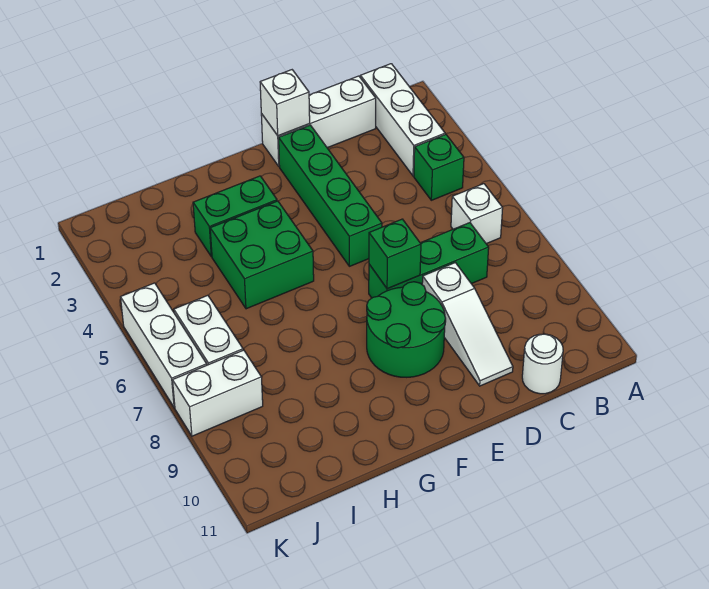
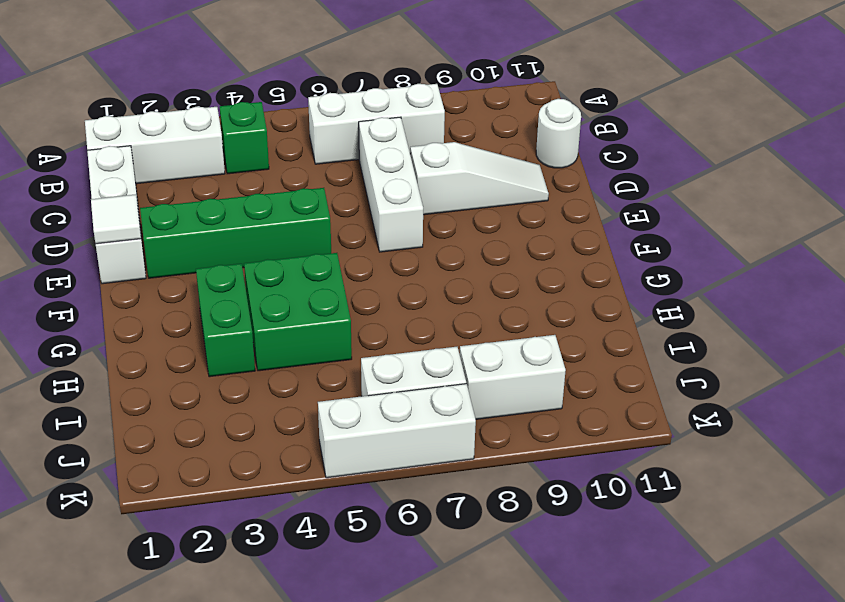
white 1x1 brick [451,184,503,244] -> white 1x3 brick [308,84,445,164]
green 1x3 brick [369,223,489,298] -> white 1x3 brick [359,117,423,252]
white 1x1 brick [260,70,310,136] -> white 1x1 tile [91,194,141,244]
green 1x1 brick [369,219,421,289] -> none
green 2x2 round brick [367,282,446,377] -> none
white 1x2 brick [173,350,263,436] -> white 1x2 brick turned to [460,335,566,419]

